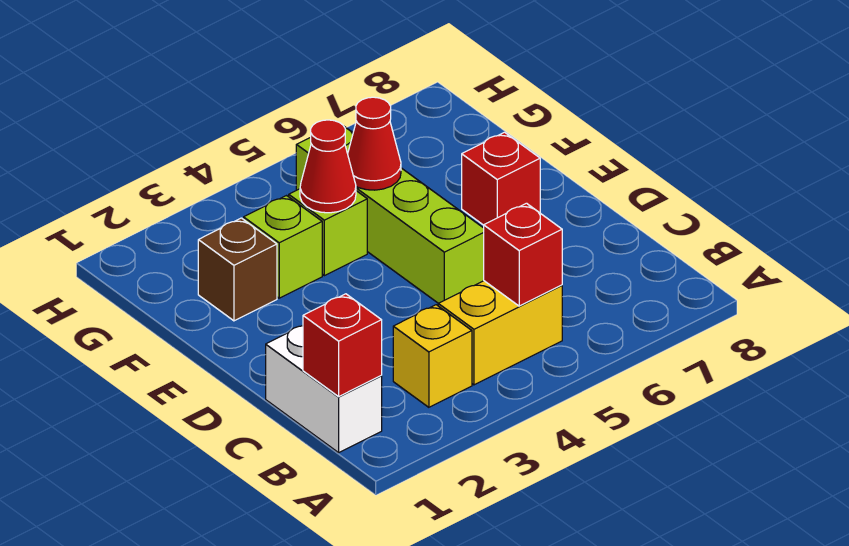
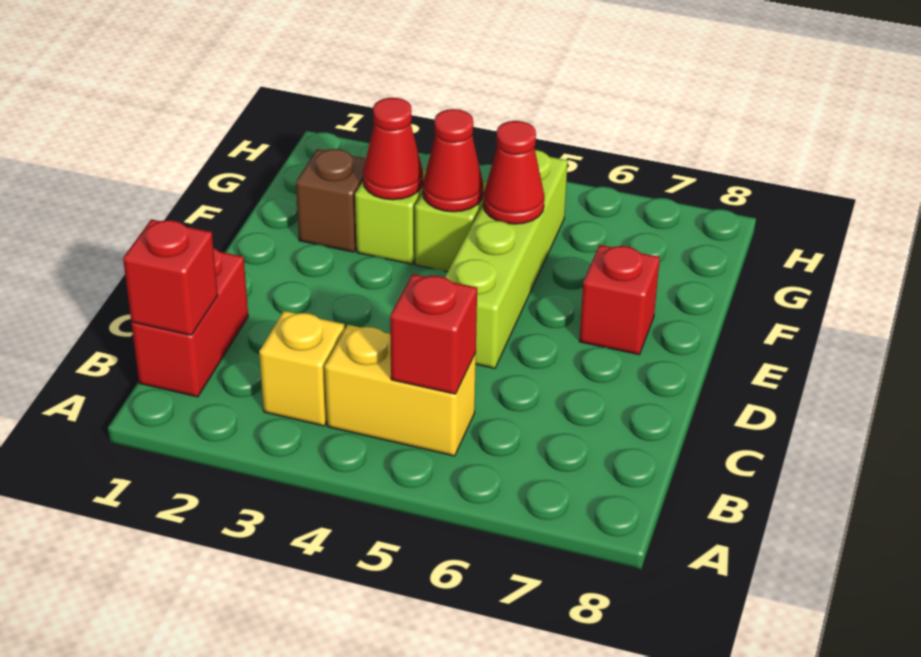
white 1x2 brick [266,326,382,453] -> red 1x2 brick [131,248,248,397]
none -> red 1x1 cone [363,98,423,200]

